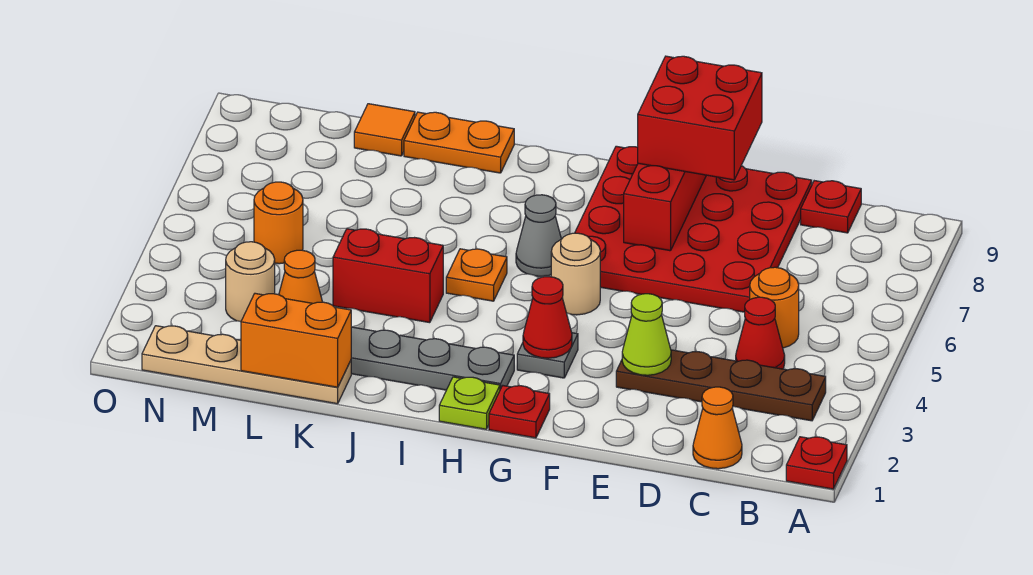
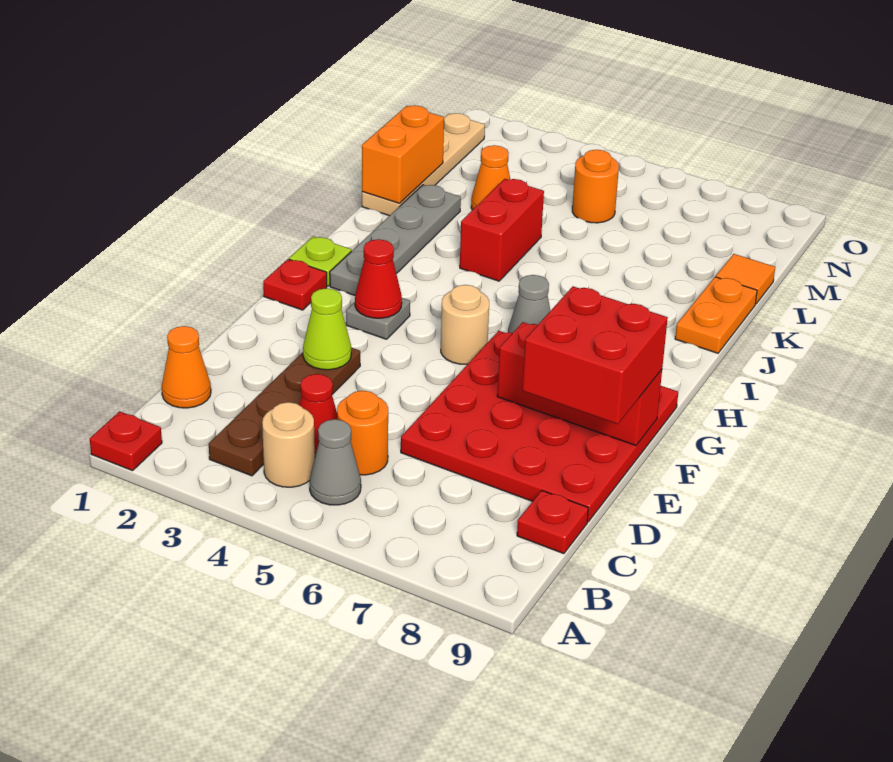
none -> grey 1x1 cone [310,419,361,505]
orange 1x1 plate [446,249,507,301] -> none
tan 1x1 round brick [226,242,275,322] -> tan 1x1 round brick moved to [262,402,315,487]

